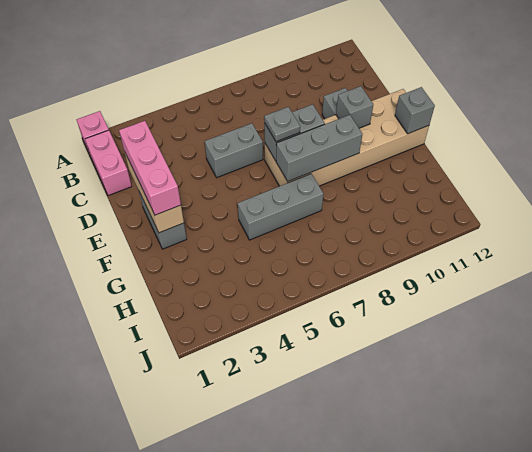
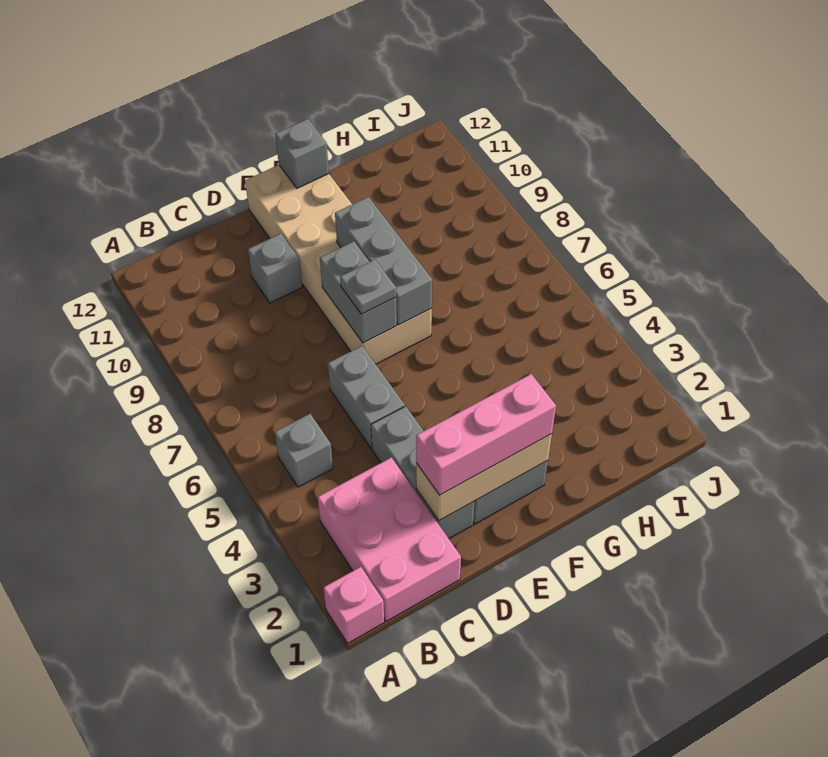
pink 1x2 brick [85,130,132,196] -> pink 2x3 brick [318,457,461,621]
grey 1x1 brick [336,86,373,128] -> grey 1x1 brick moved to [275,414,333,487]
grey 1x3 brick [238,174,323,240] -> grey 1x3 brick moved to [371,406,475,538]

